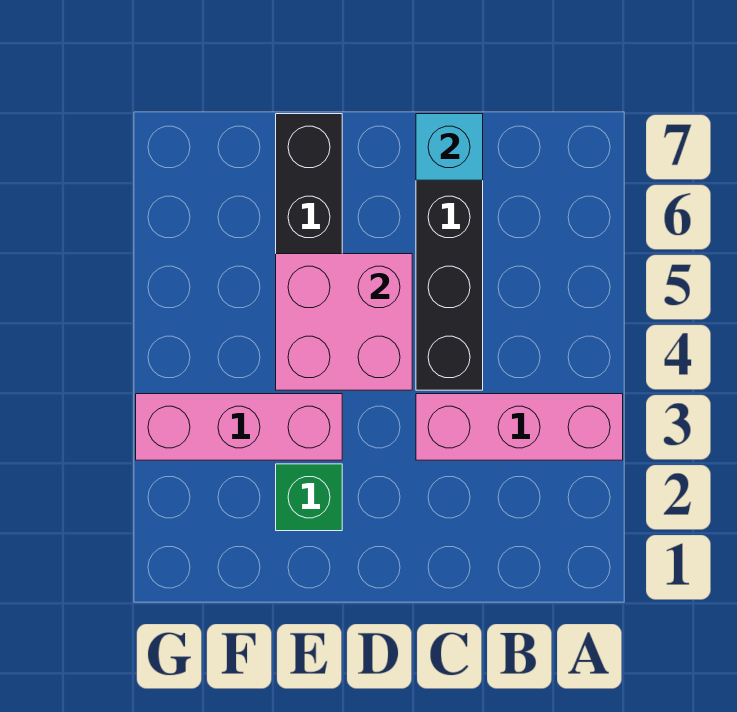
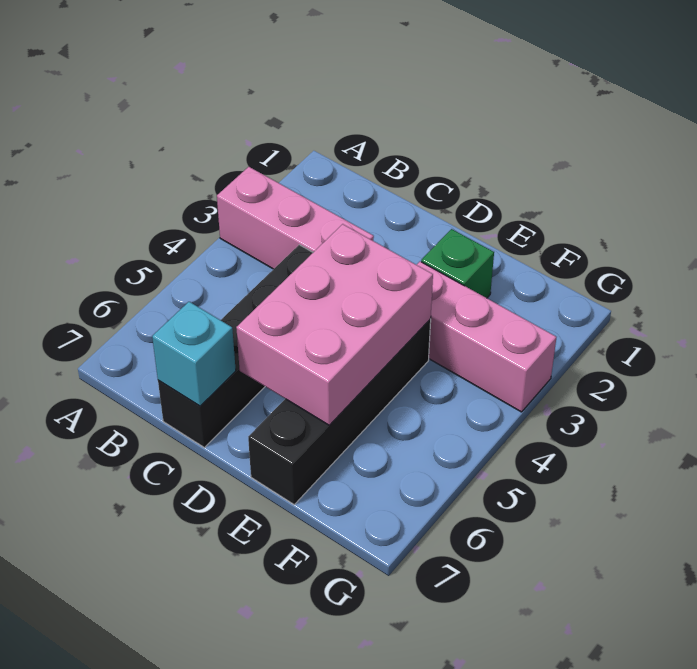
pink 2x2 brick [276,254,412,390] -> pink 2x3 brick [236,224,433,425]

